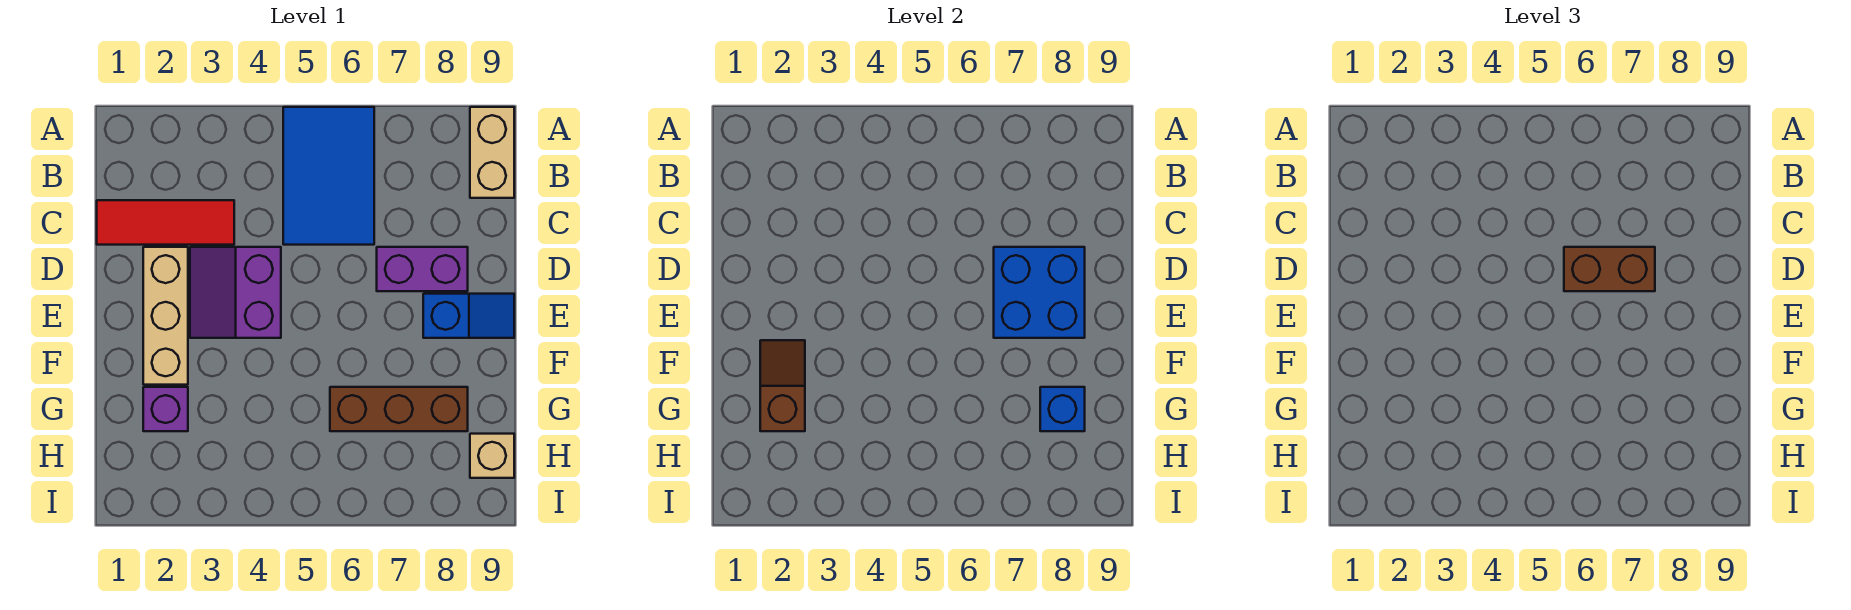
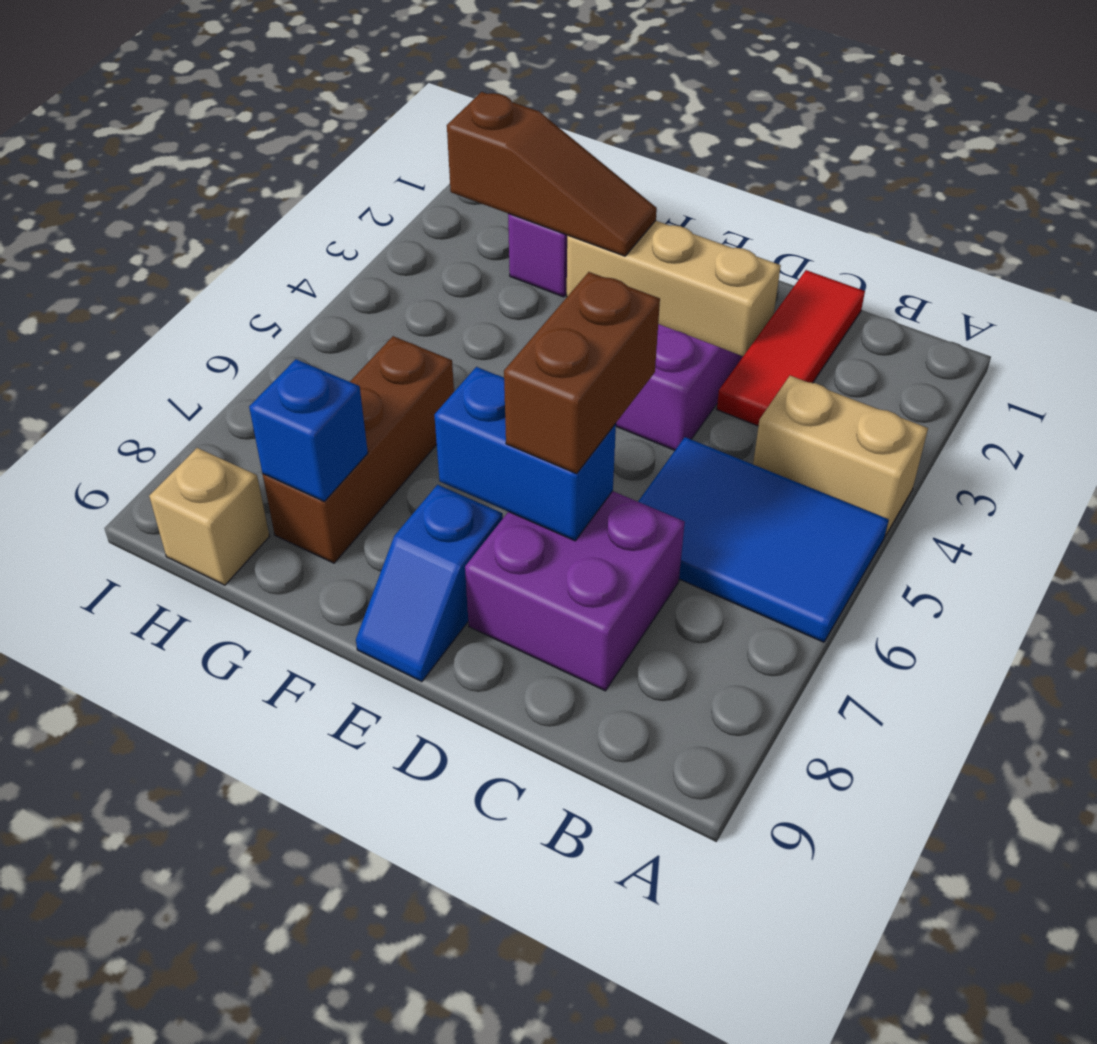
tan 1x2 brick [470,107,514,198] -> tan 1x2 brick moved to [753,376,928,536]
purple 1x2 brick [377,247,468,291] -> purple 2x2 brick [465,491,685,691]
blue 2x2 brick [994,247,1085,338] -> blue 1x2 brick [434,367,616,541]
brown 1x2 slope [760,340,805,431] -> brown 1x3 slope [447,92,657,256]

